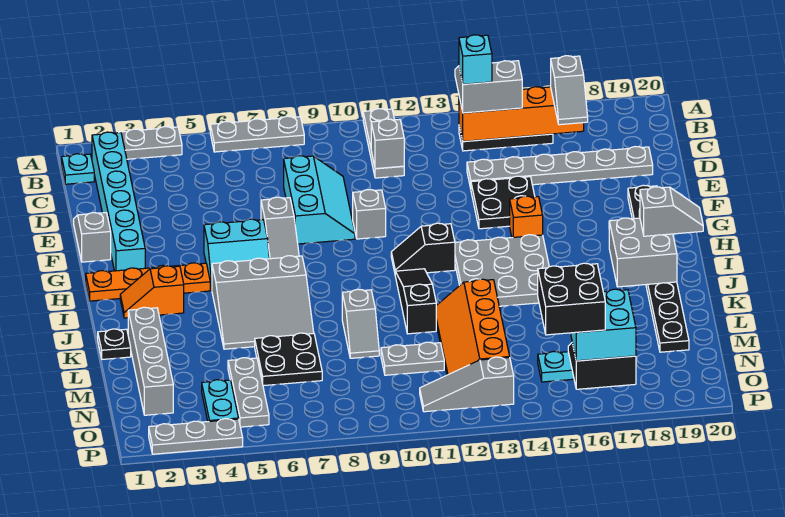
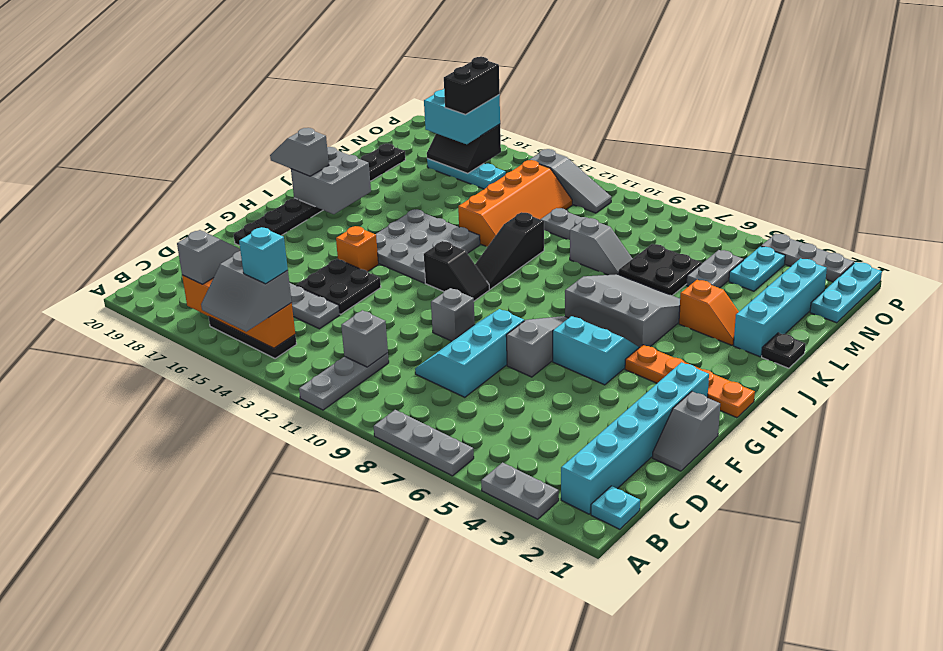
orange 1x2 slope [120,266,184,318] -> orange 1x2 slope moved to [679,280,739,345]
grey 1x4 brick [128,307,173,415] -> cyan 1x4 brick [733,258,827,357]
grey 1x2 slope [342,289,379,358] -> grey 1x2 slope turned to [570,218,633,275]
grey 1x3 plate [228,358,269,427] -> grey 1x2 plate [687,250,743,288]
none -> cyan 1x3 plate [810,262,882,323]
black 2x2 brick [538,263,605,335] -> black 1x2 brick [444,57,500,115]

